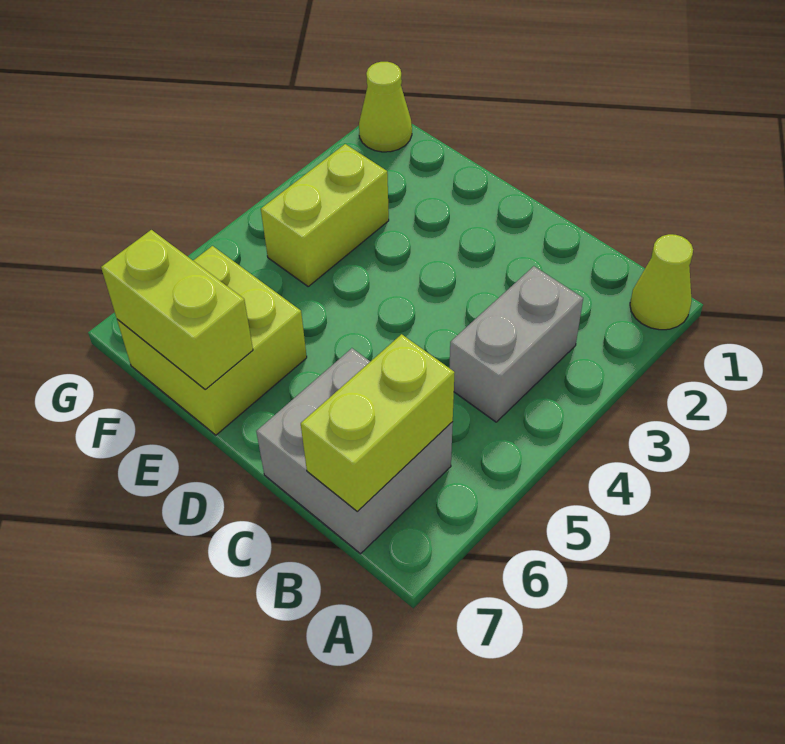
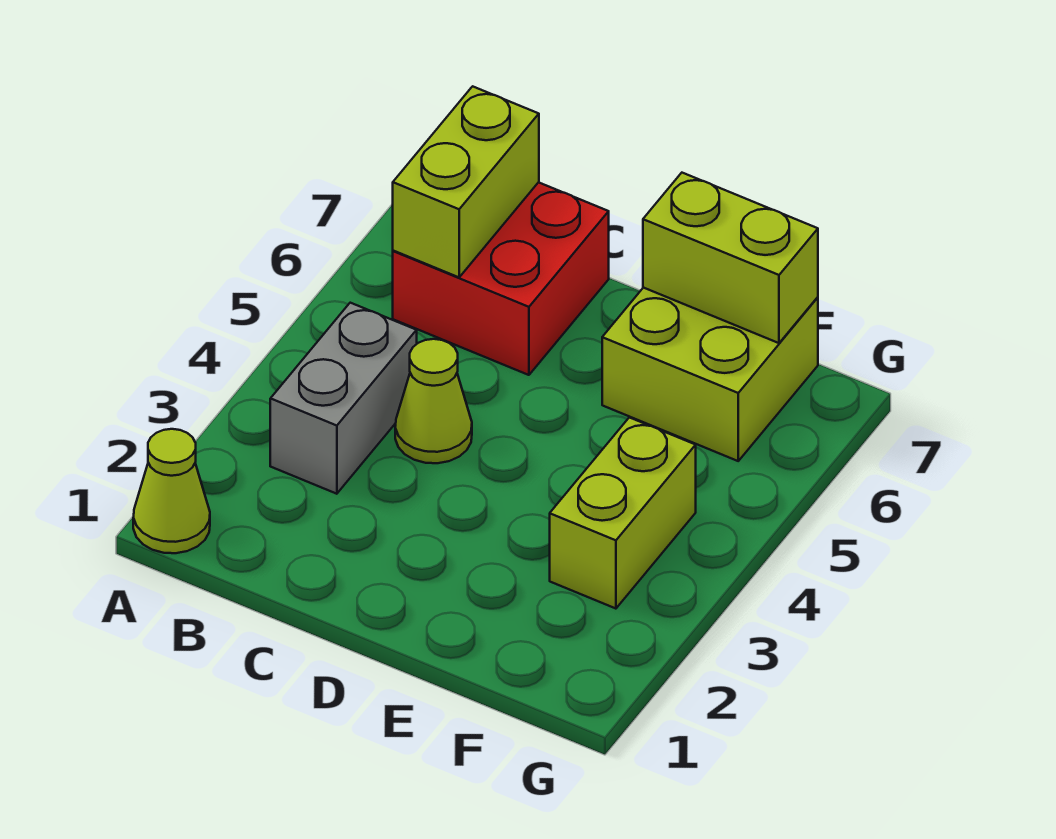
grey 2x2 brick [256,348,453,554] -> red 2x2 brick [393,182,609,375]
lime 1x1 cone [359,62,412,152] -> lime 1x1 cone moved to [395,339,472,463]

